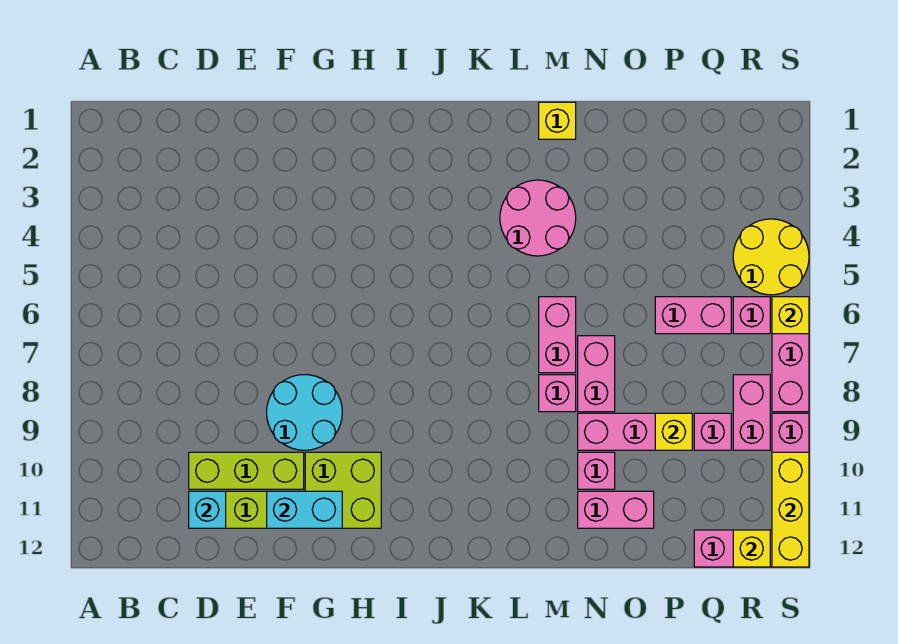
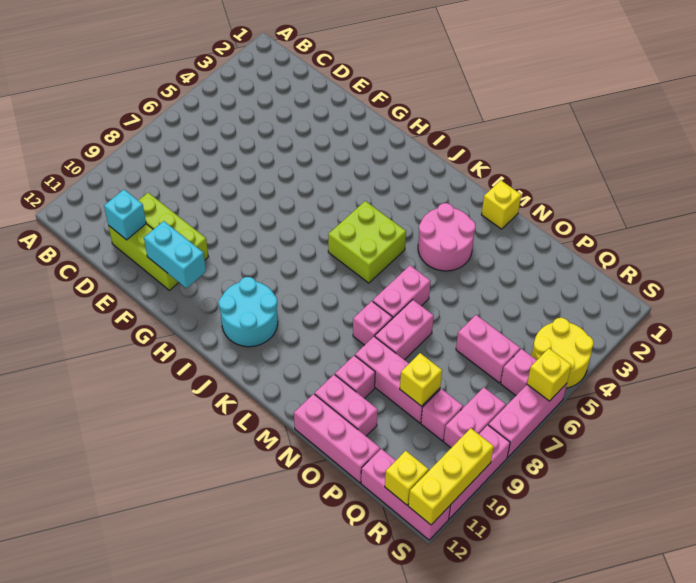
cyan 2x2 round brick [267,375,342,450] -> cyan 2x2 round brick moved to [219,277,278,347]
lime 2x2 brick [305,452,381,528] -> lime 2x2 brick moved to [328,201,406,283]
none -> pink 1x3 brick [294,394,380,483]

